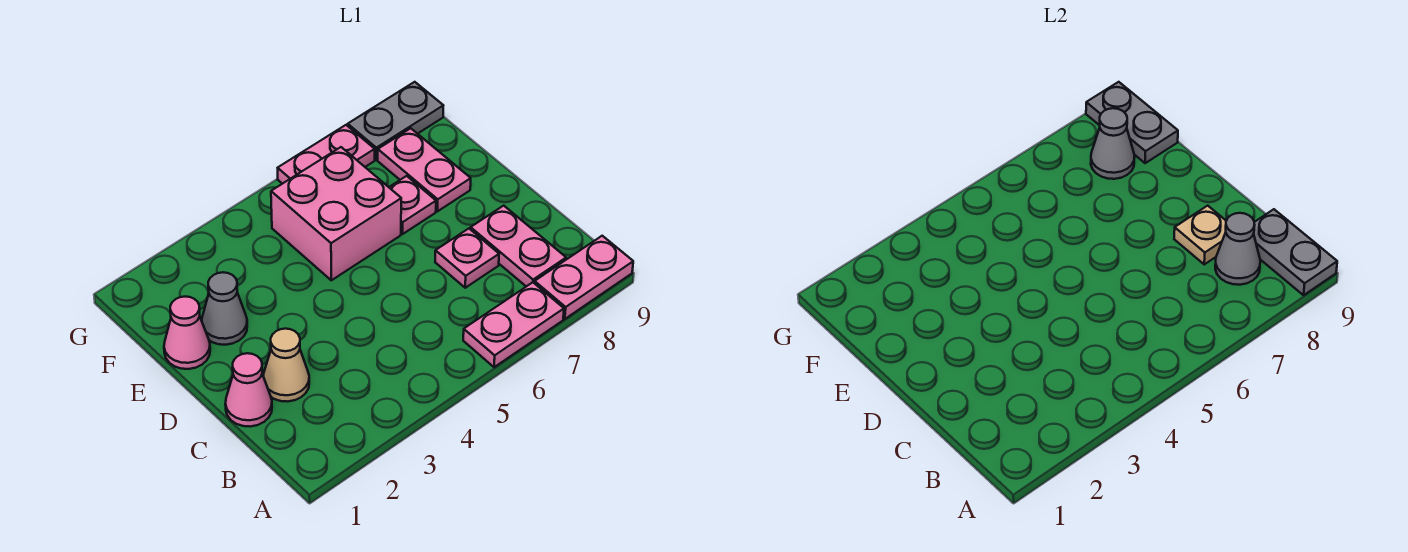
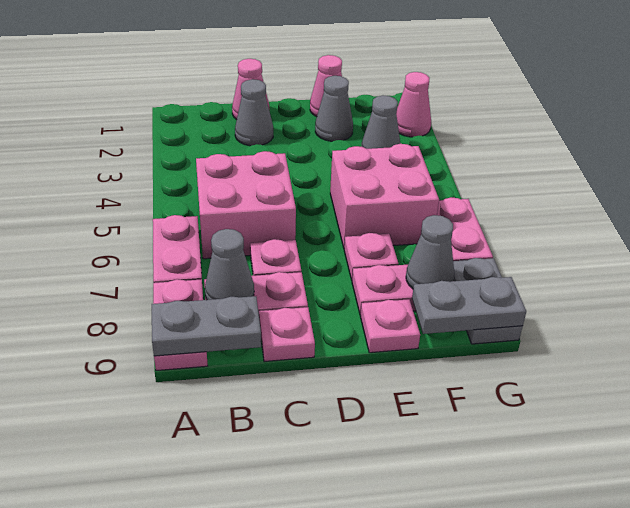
none -> pink 2x2 brick [196,151,296,259]
tan 1x1 cone [263,329,309,402] -> grey 1x1 cone [235,79,273,146]
tan 1x1 plate [1174,206,1226,264] -> none
none -> pink 1x1 plate [259,307,315,362]
none -> pink 1x1 plate [360,299,420,353]
none -> grey 1x1 cone [362,95,400,149]
none -> pink 1x1 cone [396,72,431,137]

